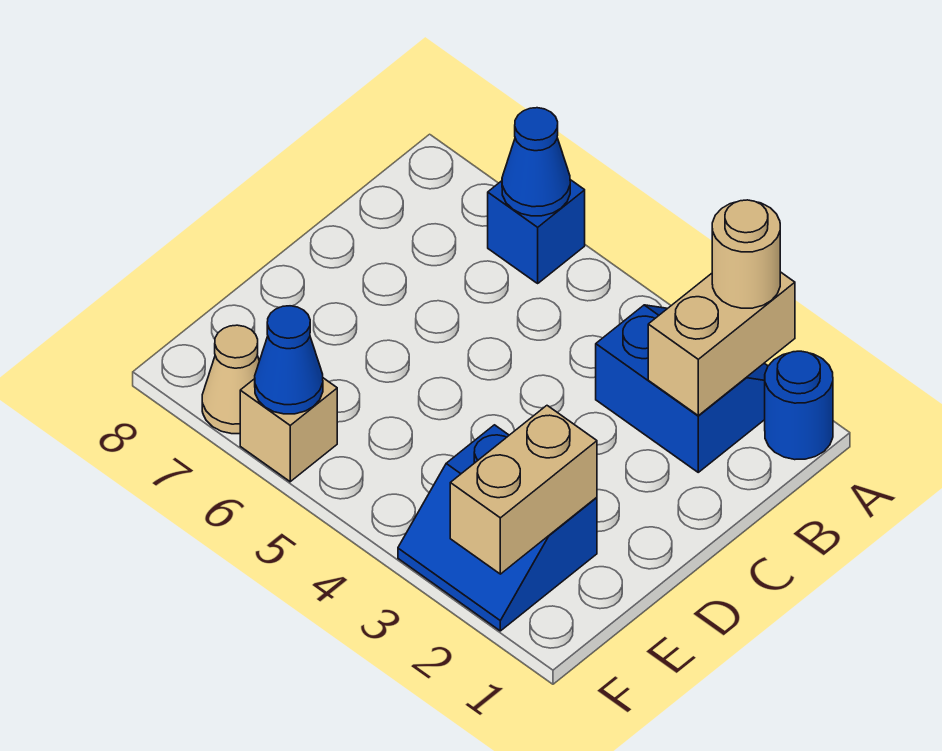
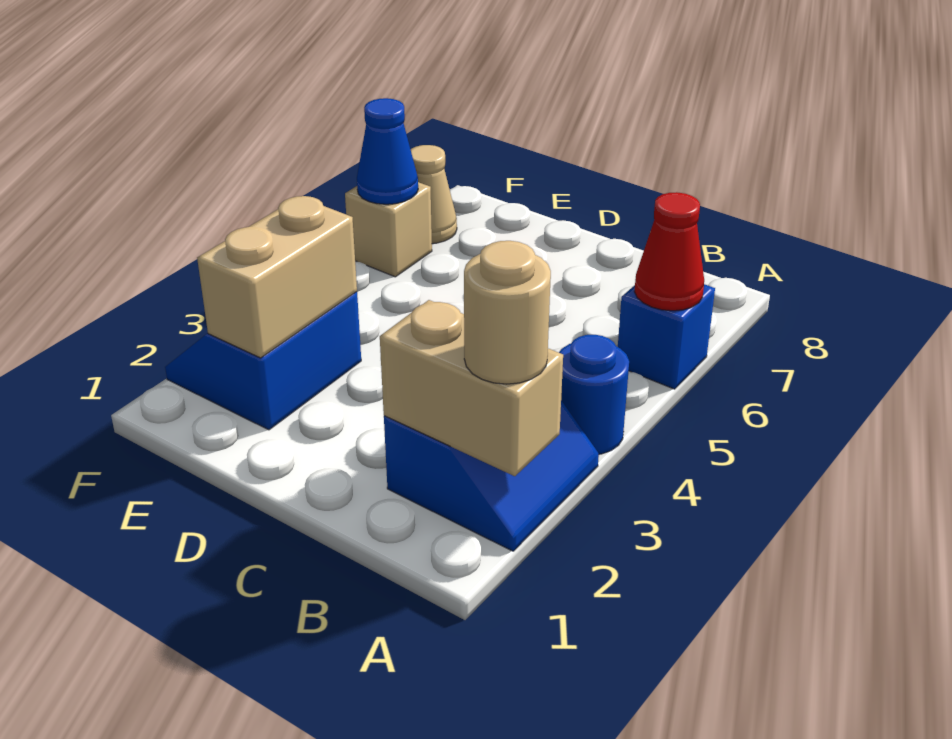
blue 1x1 round brick [765,351,833,460] -> blue 1x1 round brick moved to [559,335,629,454]
blue 1x1 cone [502,108,570,216] -> red 1x1 cone [634,192,704,311]
tan 1x2 brick [450,406,597,574] -> tan 1x2 brick turned to [197,196,357,358]

